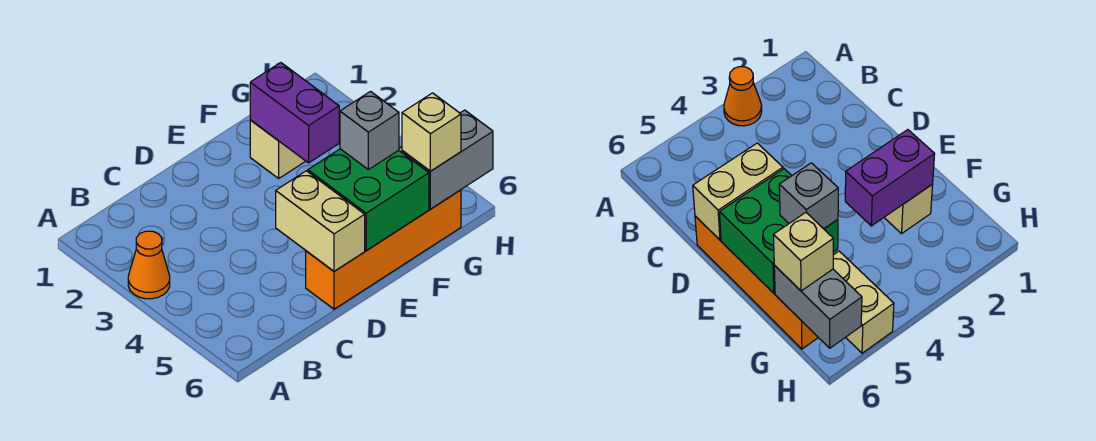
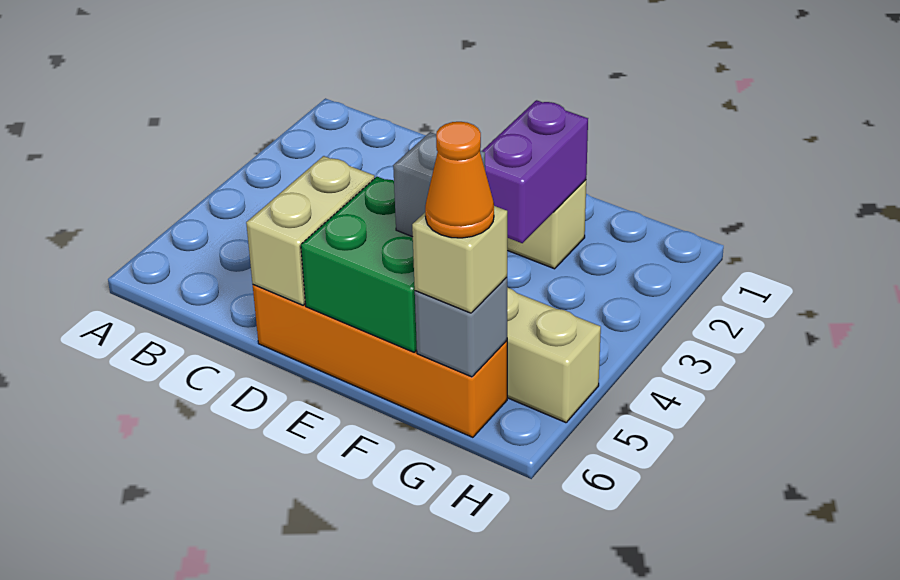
orange 1x1 cone [128,231,170,299] -> orange 1x1 cone moved to [425,122,494,238]
grey 1x2 brick [402,110,493,209] -> grey 1x1 brick [415,277,507,377]

